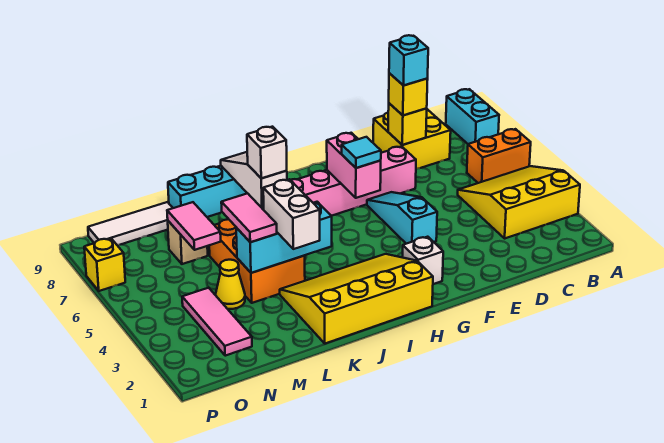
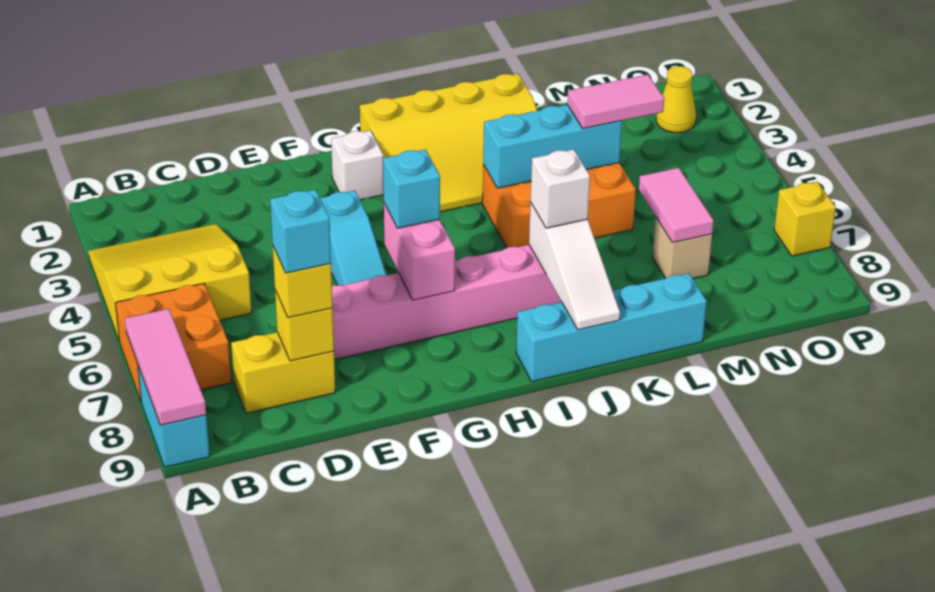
yellow 3x3 slope [458,166,580,238] -> yellow 3x3 slope turned to [88,224,252,342]
orange 1x2 brick [467,129,531,183] -> orange 2x2 brick [115,283,231,403]
yellow 2x2 brick [373,109,451,169] -> yellow 1x2 brick [231,332,335,413]
cyan 1x1 tile [342,137,381,168] -> cyan 1x1 brick [383,149,440,228]
white 1x2 brick [263,179,320,249] -> none
orange 2x3 brick [209,219,305,303] -> orange 2x3 brick turned to [482,163,636,248]
pink 1x2 tile [221,193,277,242] -> pink 1x2 tile turned to [567,74,664,129]
yellow 1x1 cone [216,260,245,309] -> yellow 1x1 cone moved to [656,66,696,133]
white 1x3 tile [88,202,172,245] -> none
pink 1x3 tile [182,288,252,356] -> pink 1x3 tile moved to [125,309,206,425]

